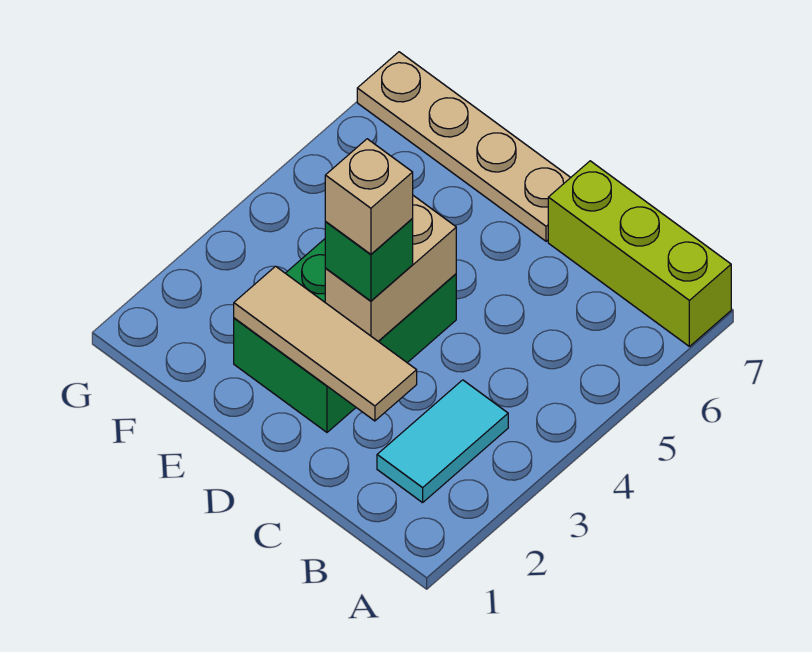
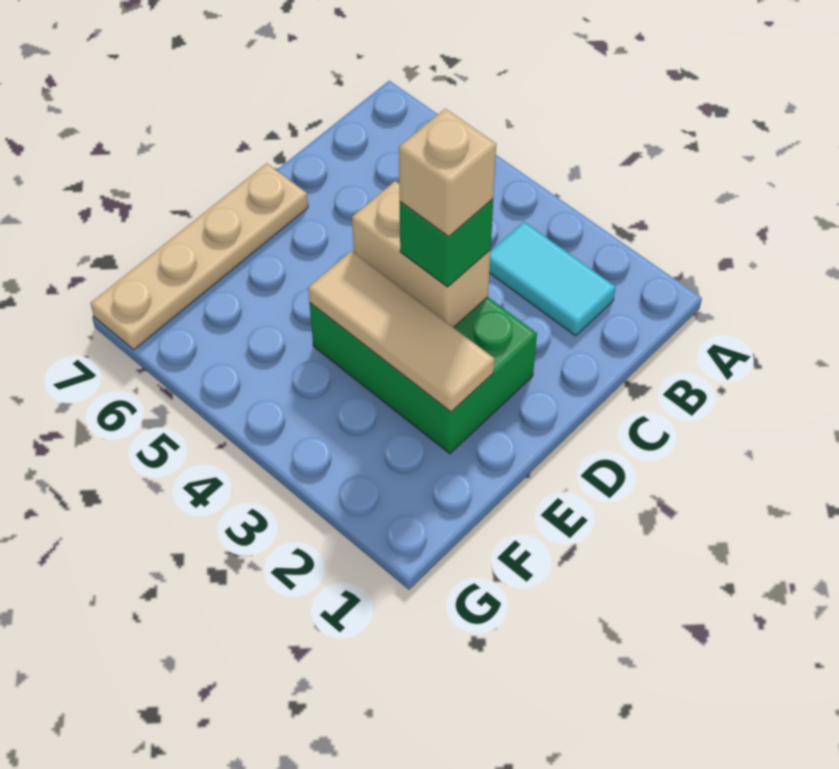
lime 1x3 brick [548,161,731,346] -> none
tan 1x3 tile [234,266,417,421] -> tan 1x3 tile turned to [308,251,494,412]

